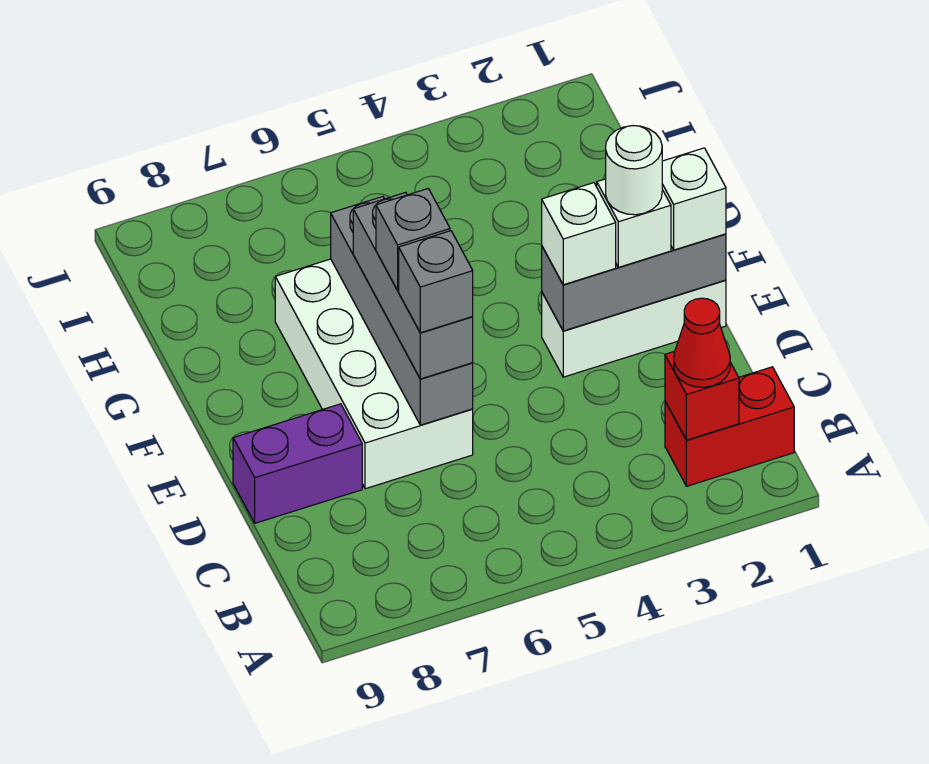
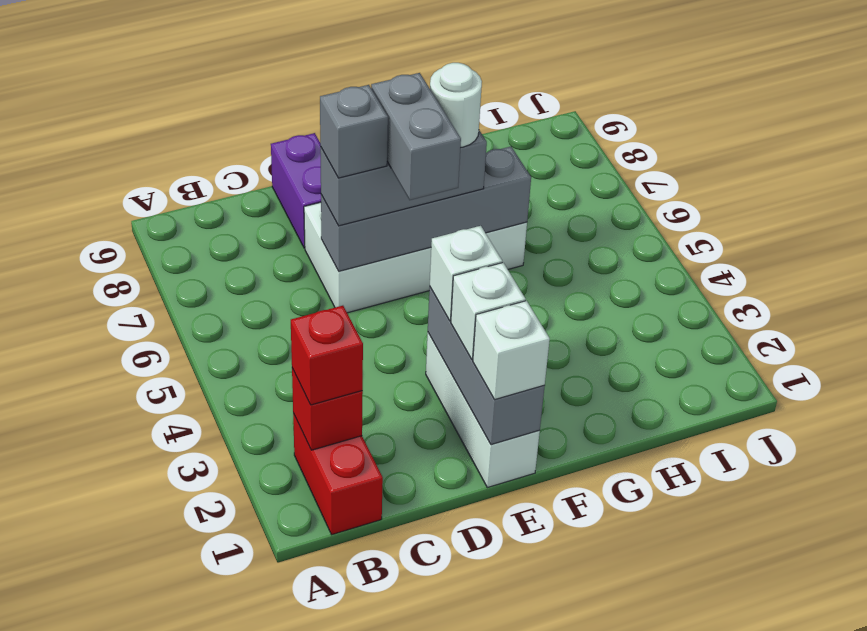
red 1x1 cone [674,298,730,387] -> red 1x1 brick [291,306,363,405]
white 1x1 round brick [606,126,662,215] -> white 1x1 round brick moved to [430,63,482,147]
grey 1x1 brick [376,189,450,290] -> grey 1x2 brick [371,73,461,200]

